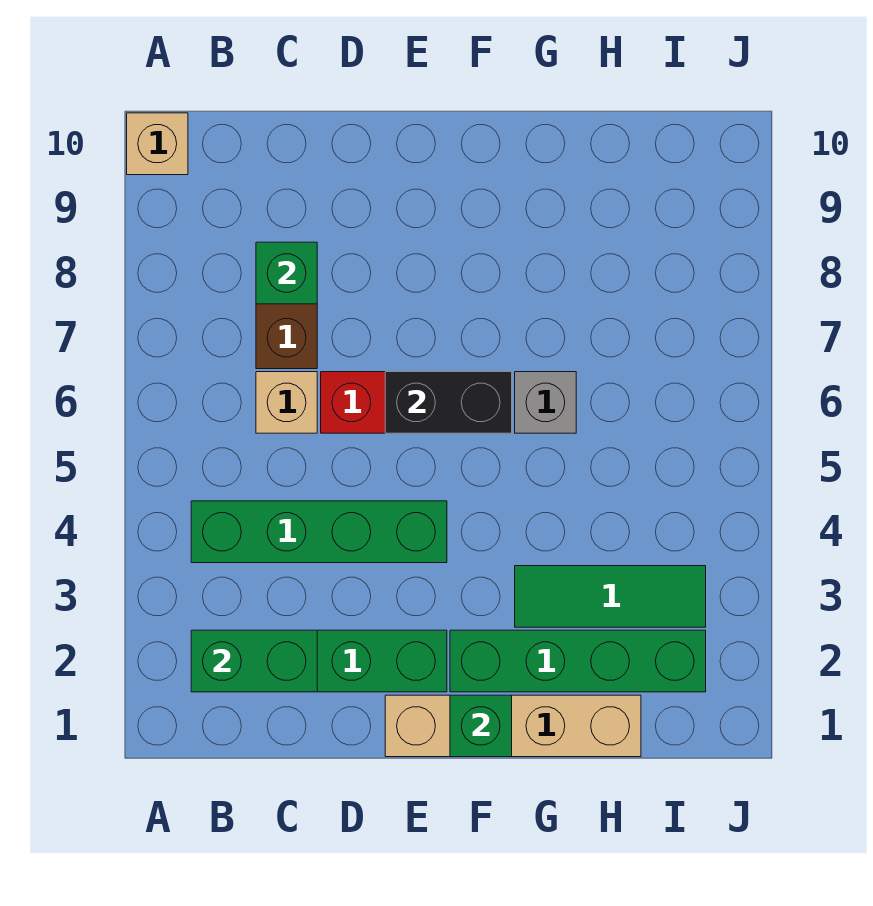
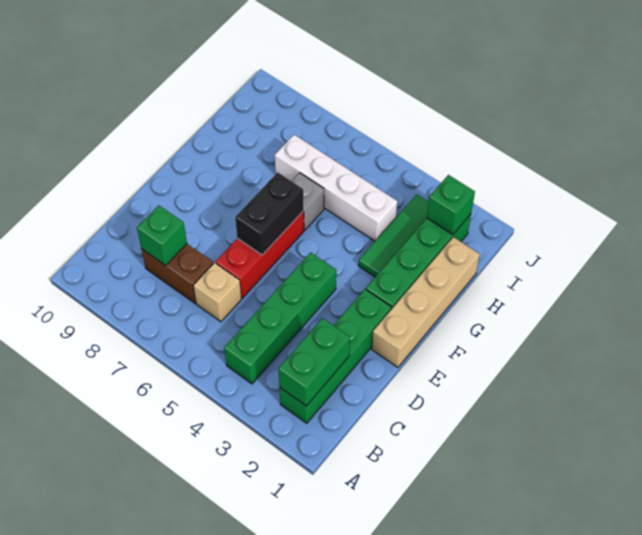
tan 1x1 brick [127,113,188,175] -> none
green 1x1 brick [450,695,512,757] -> green 1x1 brick moved to [427,175,475,235]
none -> white 1x4 brick [275,135,397,241]

